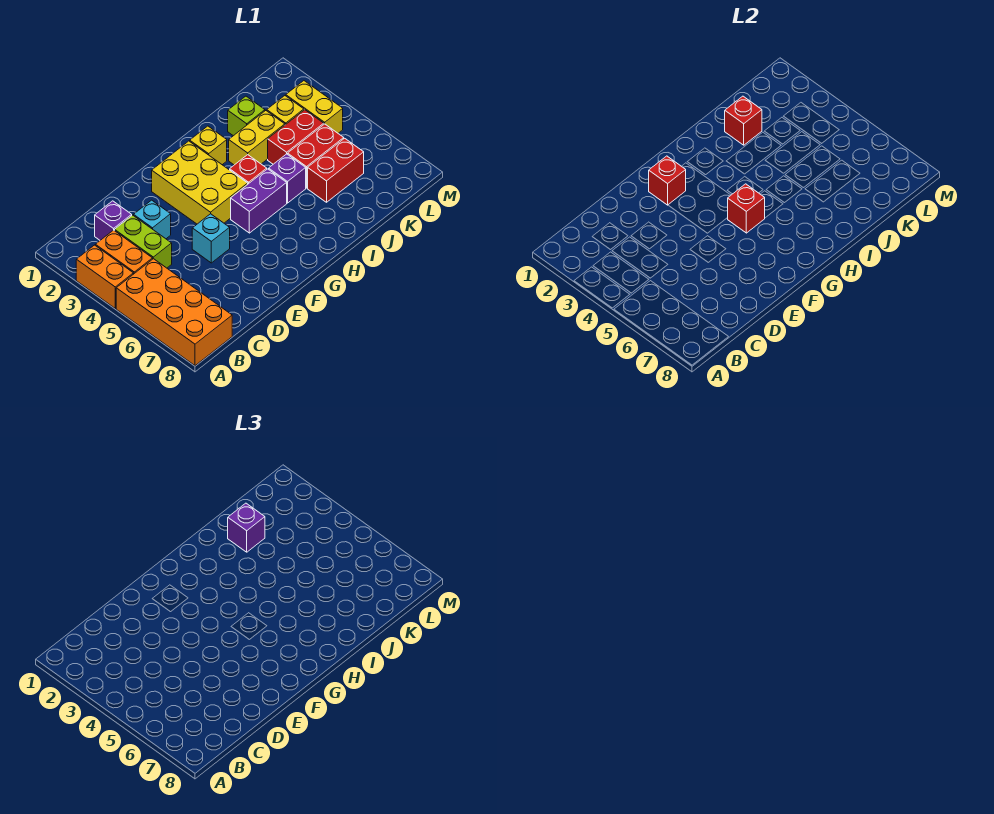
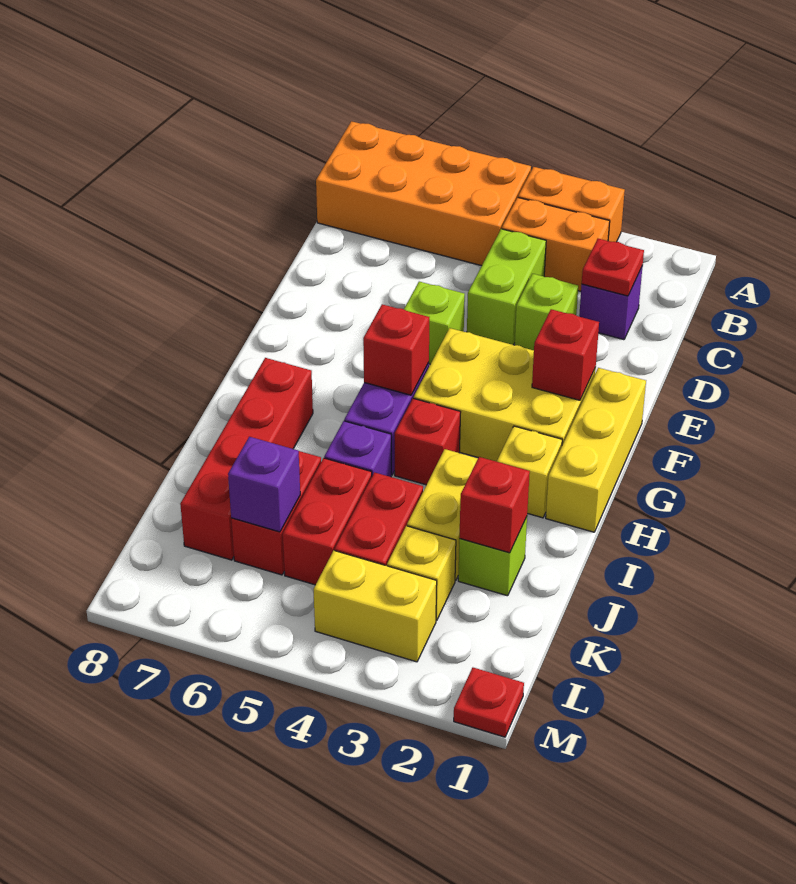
none -> red 1x1 plate [582,239,644,296]
lime 1x2 brick [115,215,172,268] -> lime 1x2 brick turned to [467,229,546,345]
cyan 1x1 brick [134,200,171,239] -> lime 1x1 brick [515,274,578,350]
cyan 1x1 brick [192,214,230,263] -> lime 1x1 brick [404,282,465,364]
none -> yellow 1x3 brick [546,368,646,532]
none -> red 1x4 brick [180,358,313,560]
purple 1x1 brick [228,503,265,552] -> purple 1x1 brick moved to [228,437,300,532]
none -> red 1x1 plate [454,668,524,737]

